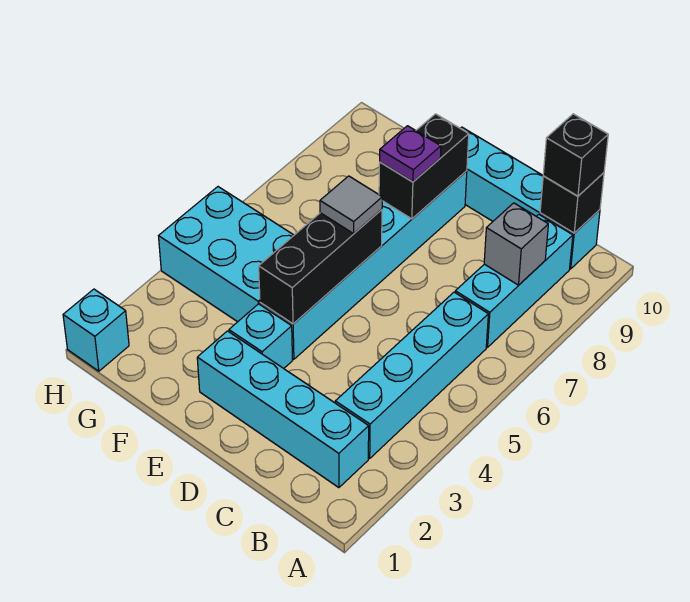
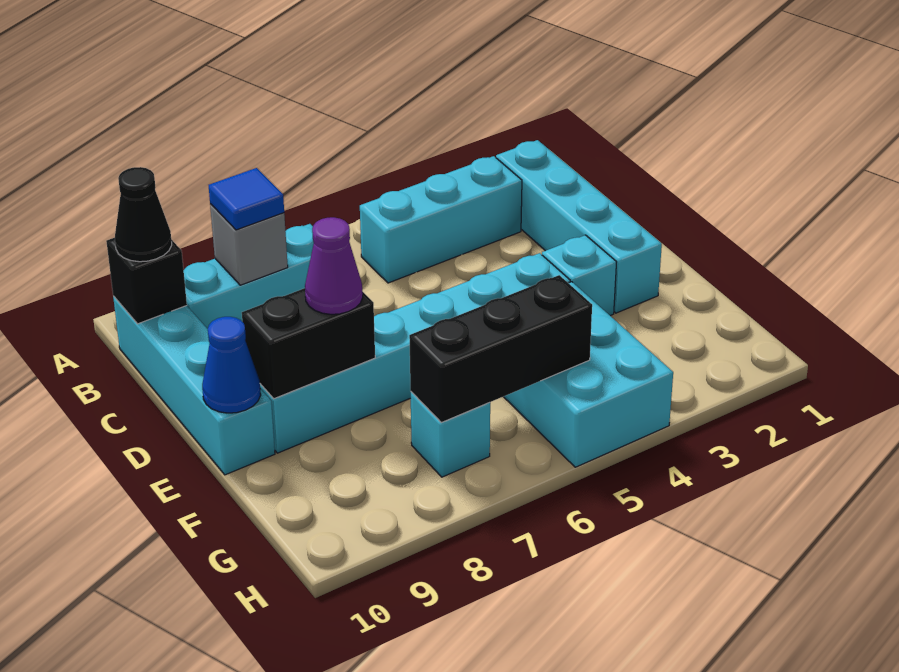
cyan 1x4 brick [335,292,488,458] -> cyan 1x3 brick [360,156,522,283]
none -> blue 1x1 tile [209,168,284,230]
black 1x1 brick [543,114,608,196] -> black 1x1 cone [115,167,172,262]
black 1x3 brick [259,210,382,324] -> black 1x3 brick moved to [409,275,592,423]
grey 1x1 tile [320,176,382,234] -> none
purple 1x1 plate [380,126,441,182] -> purple 1x1 cone [305,217,363,314]
none -> blue 1x1 cone [202,317,261,413]
cyan 1x1 brick [63,289,129,371] -> cyan 1x1 brick moved to [411,392,490,477]

